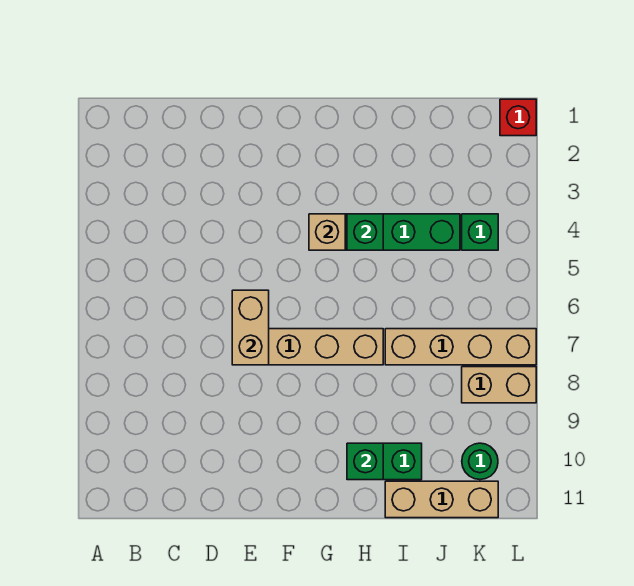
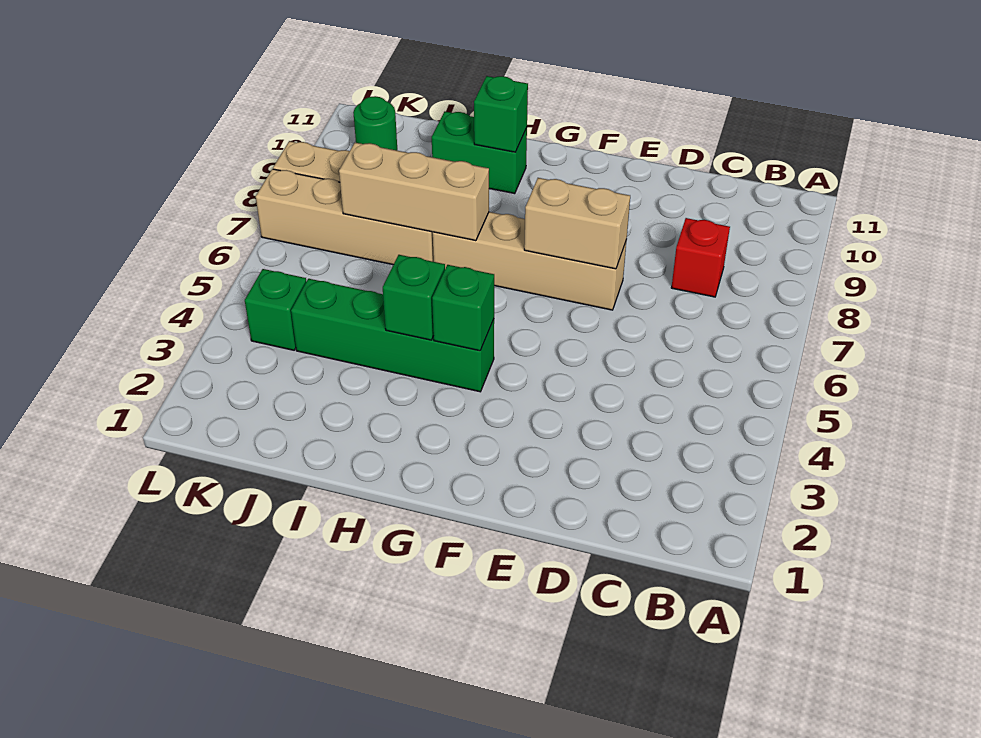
tan 1x2 brick [232,290,269,365] -> tan 1x2 brick turned to [524,178,630,269]
tan 1x1 brick [309,214,345,250] -> green 1x1 brick [432,265,494,351]
tan 1x3 brick [385,481,498,518] -> tan 1x3 brick moved to [339,143,489,241]
red 1x1 brick [500,99,536,136] -> red 1x1 brick moved to [671,218,730,297]

